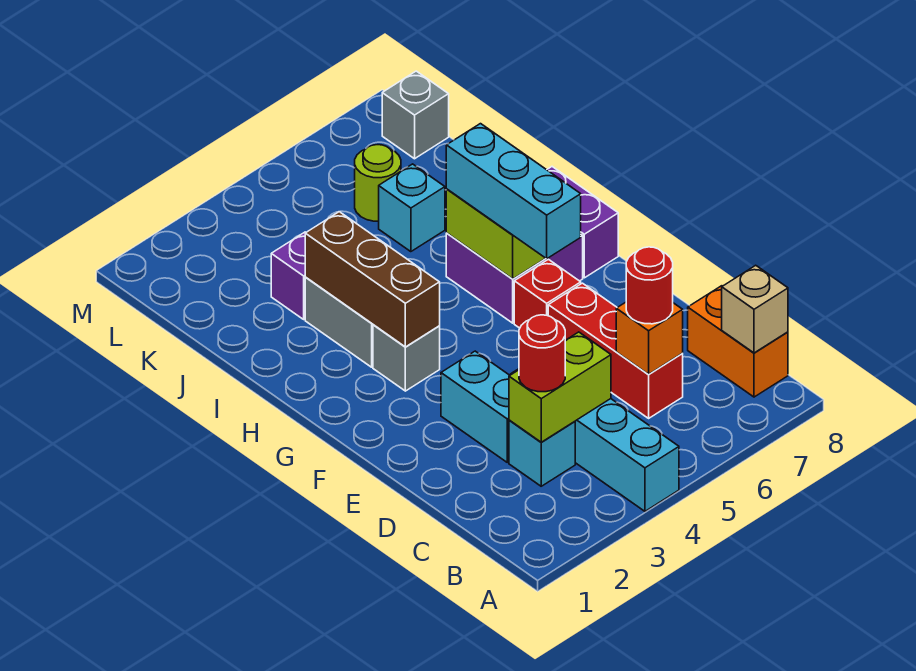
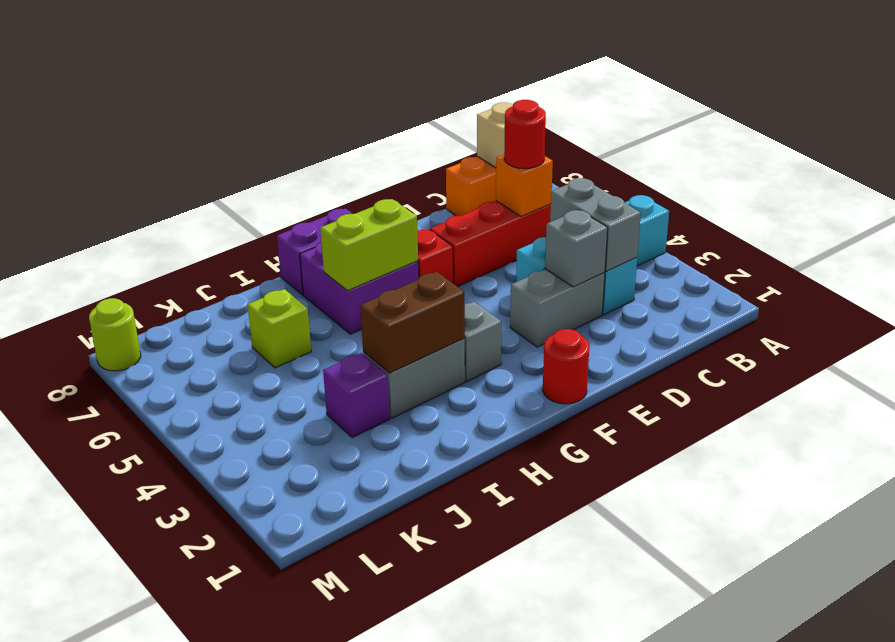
lime 1x2 brick [509,332,611,442] -> grey 1x2 brick [550,178,641,271]
red 1x1 round brick [519,315,565,392] -> red 1x1 round brick moved to [543,329,589,404]
cyan 1x2 brick [441,351,510,462] -> grey 1x2 brick [510,269,605,347]
cyan 1x3 brick [446,124,581,259] -> none
brown 1x3 brick [305,212,440,347] -> brown 1x2 brick [360,272,465,373]
cyan 1x1 brick [379,164,445,252] -> lime 1x1 brick [248,289,311,368]
lime 1x1 round brick [355,145,401,221] -> lime 1x1 round brick moved to [89,298,141,371]
grey 1x1 brick [382,71,449,159] -> grey 1x1 brick moved to [545,210,608,287]

